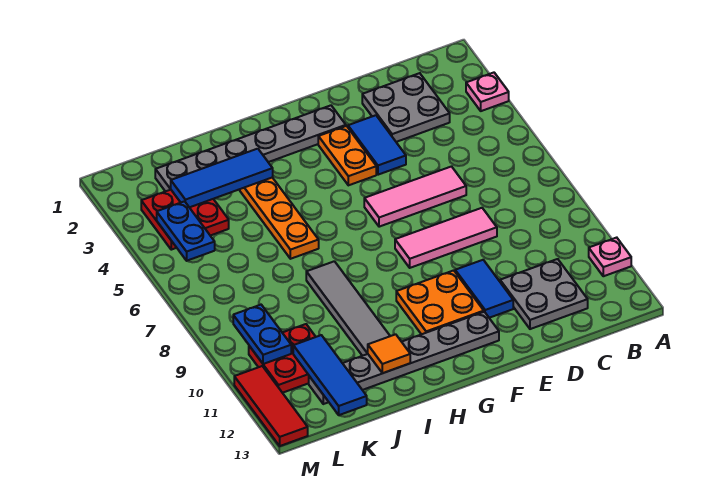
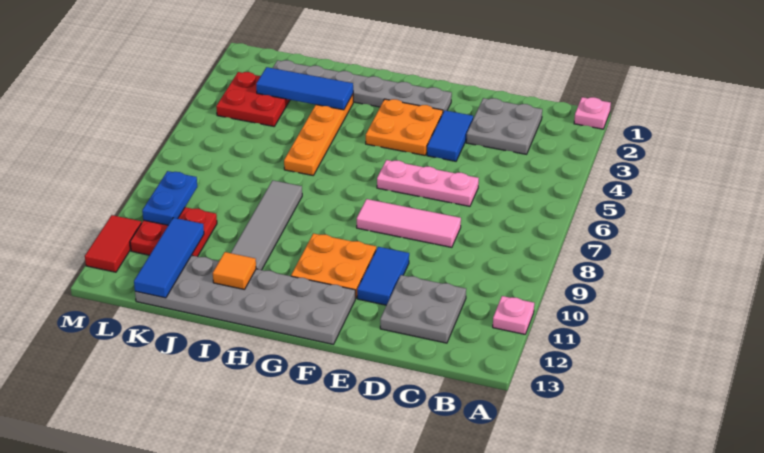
pink 1x1 plate [466,73,509,111] -> pink 1x1 plate moved to [574,97,611,129]
pink 1x3 tile [364,167,466,227] -> pink 1x3 plate [377,160,479,206]
orange 1x2 plate [318,126,376,185] -> orange 2x2 plate [366,99,443,155]
grey 1x6 plate [309,312,499,404] -> grey 2x6 plate [135,255,355,344]
blue 1x2 plate [157,201,215,261] -> none
red 1x3 tile [234,366,308,446] -> red 1x2 tile [85,215,141,272]

